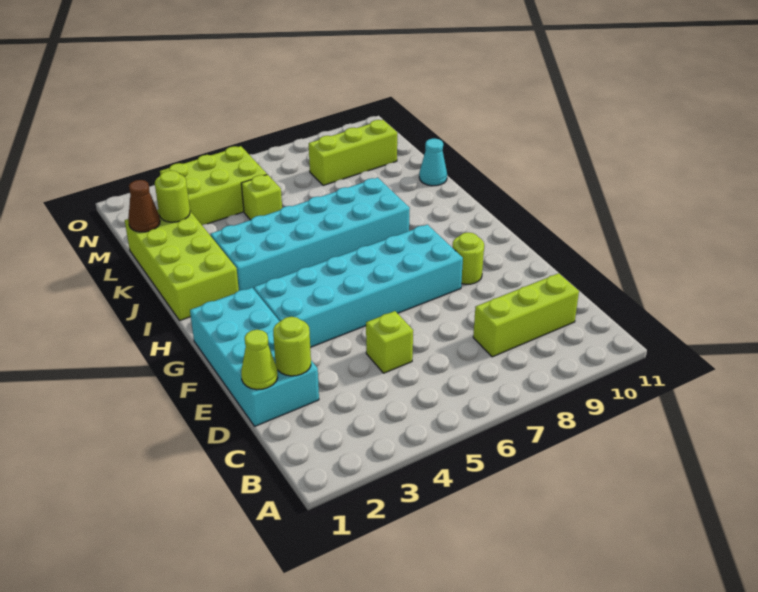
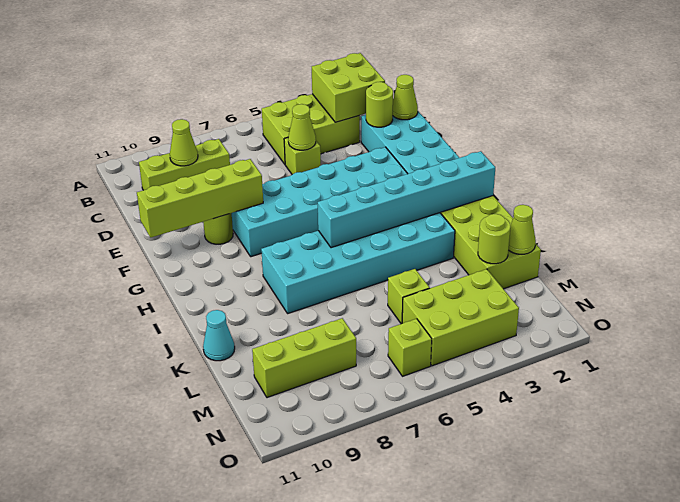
none -> lime 2x2 brick [312,53,385,122]
none -> lime 2x3 brick [262,94,360,164]
none -> lime 1x1 cone [170,119,198,166]
none -> lime 1x1 cone [288,104,316,150]
none -> lime 1x4 brick [137,159,263,238]
none -> cyan 1x6 brick [318,151,495,248]
brown 1x1 cone [128,180,160,232] -> lime 1x1 cone [509,205,536,254]
none -> lime 1x1 brick [388,319,432,376]

